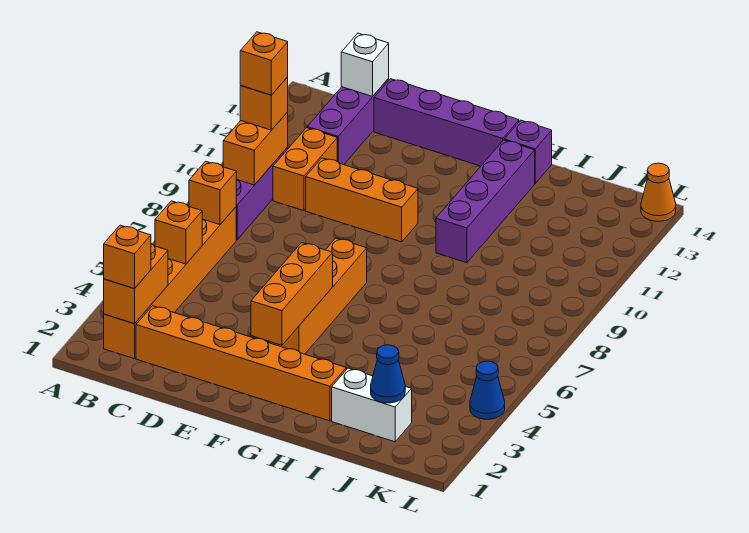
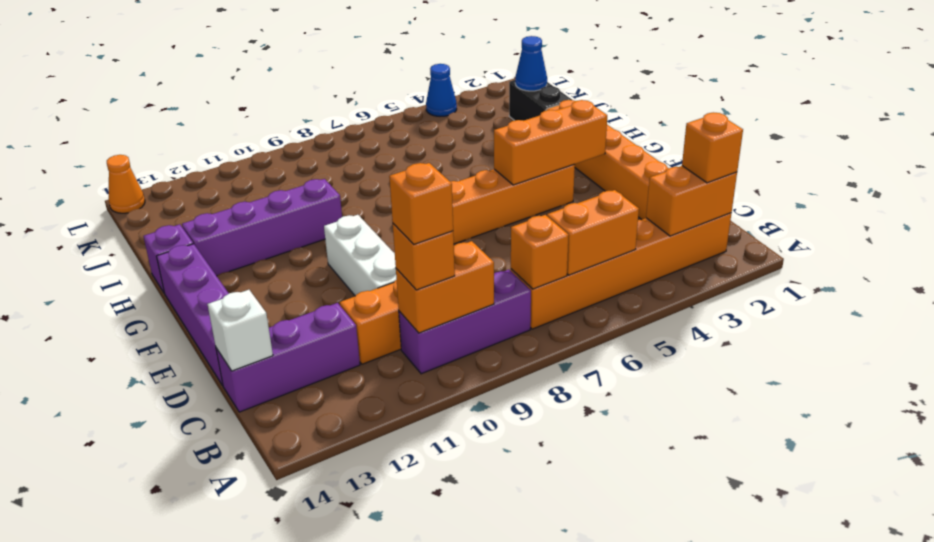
orange 1x1 brick [155,201,202,264] -> orange 1x2 brick [547,190,639,275]
orange 1x3 brick [306,158,418,242] -> white 1x3 brick [324,215,397,296]
white 1x2 brick [332,368,412,442] -> black 1x2 brick [509,80,572,121]

